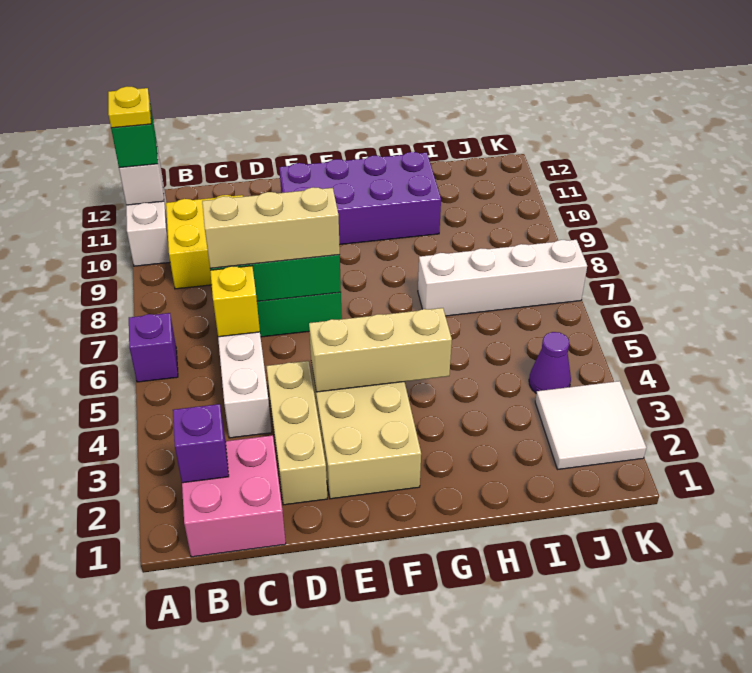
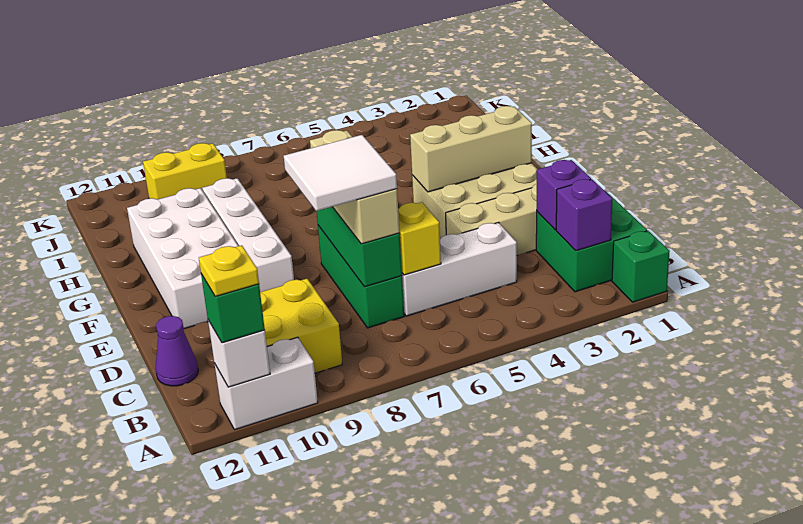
none -> green 1x1 brick [612,231,670,302]
purple 1x1 brick [129,313,178,382] -> purple 1x1 brick moved to [537,160,591,230]
pink 2x2 brick [182,435,286,557] -> green 2x2 brick [536,191,647,292]
tan 1x3 brick [309,308,452,392] -> tan 1x3 brick turned to [410,106,532,192]
purple 2x4 brick [279,152,441,245] -> white 2x4 brick [127,188,238,329]
white 1x4 brick [418,240,587,316] -> white 1x4 brick moved to [203,178,294,292]
white 2x2 tile [535,381,646,469] -> white 2x2 tile moved to [284,135,397,211]
purple 1x1 cone [529,332,571,393] -> purple 1x1 cone moved to [156,316,198,386]
none -> yellow 1x2 brick [143,143,227,199]

